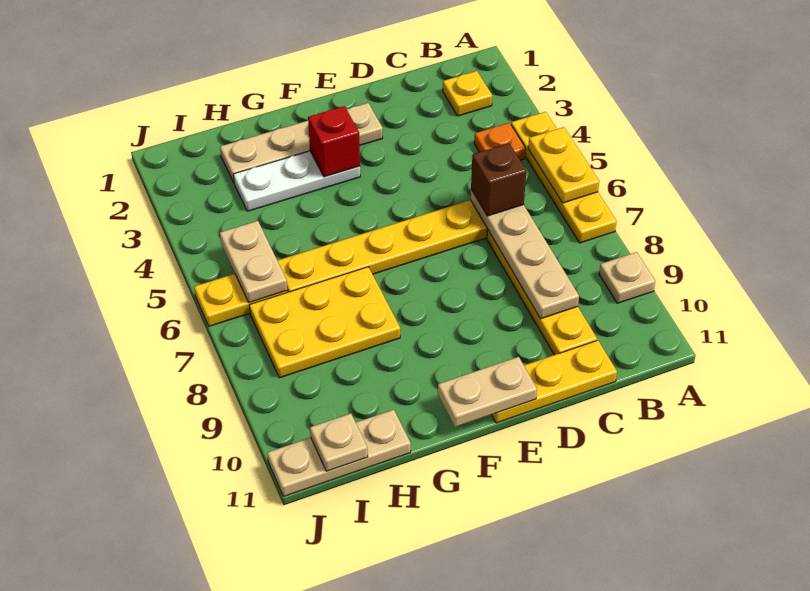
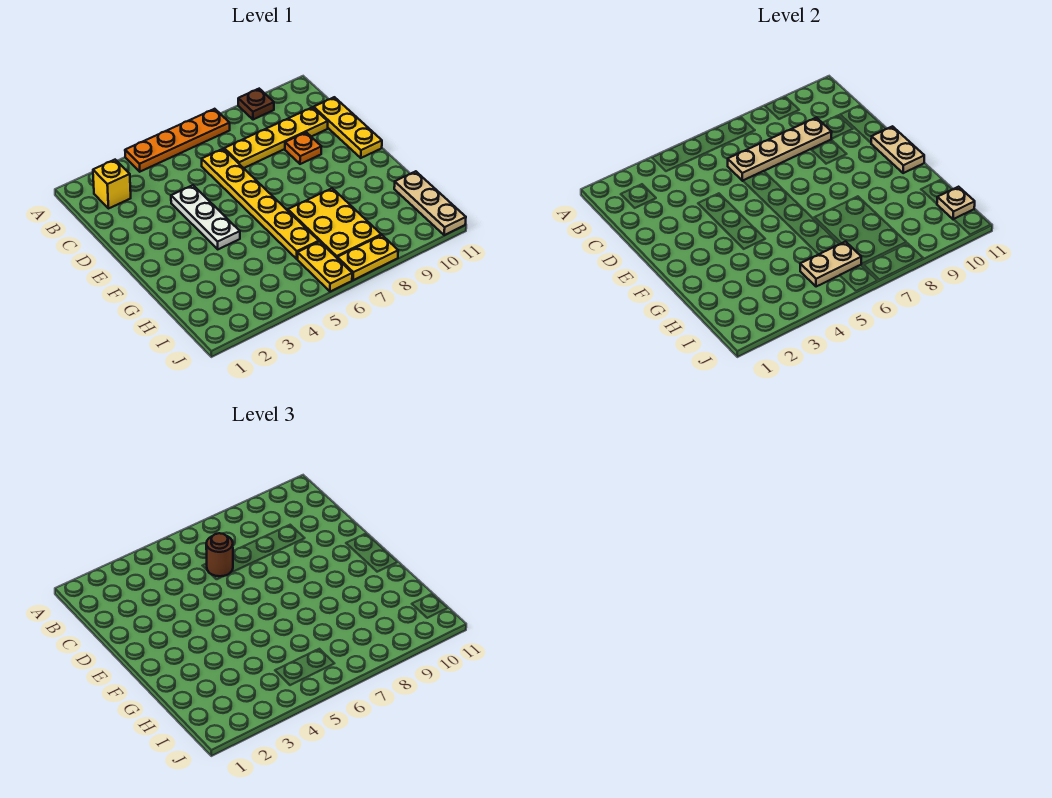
yellow 1x4 plate [511,112,617,243] -> orange 1x4 plate [125,109,230,172]
yellow 1x2 plate [528,127,599,203] -> yellow 1x2 plate moved to [337,235,398,280]
tan 1x1 plate [599,252,655,303] -> brown 1x1 plate [238,89,274,120]
yellow 1x1 plate [443,71,492,116] -> yellow 1x1 brick [93,160,131,208]
orange 1x1 plate [474,123,526,160] -> orange 1x1 plate moved to [285,132,321,164]
brown 1x1 brick [471,143,526,216] -> brown 1x1 round brick [206,533,233,576]
tan 1x4 plate [220,103,383,182] -> none
white 1x3 plate [233,151,360,211] -> white 1x3 plate moved to [171,185,240,249]
red 1x1 brick [308,106,360,177] -> none

